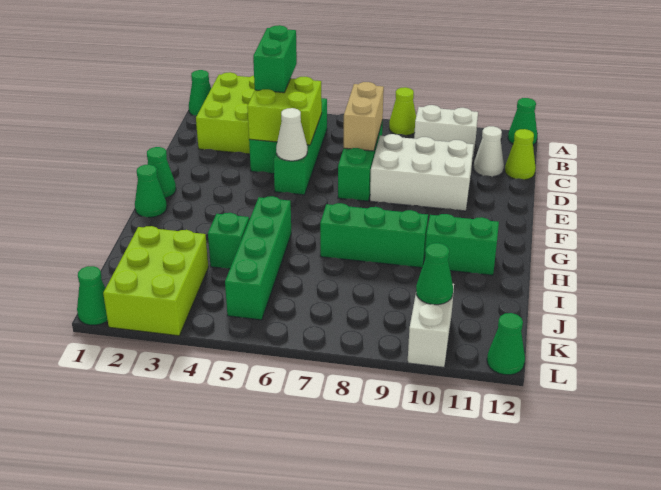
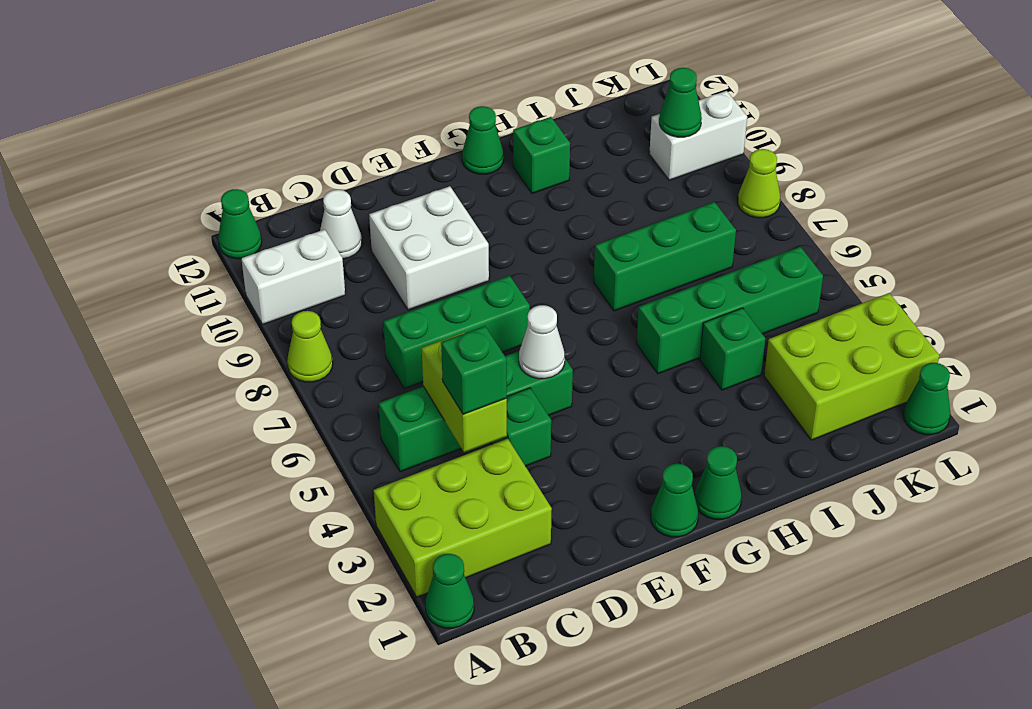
green 1x2 brick [253,25,297,93] -> green 1x1 brick [441,326,507,415]
white 1x2 brick [414,105,478,156] -> white 1x2 brick turned to [241,229,345,324]
lime 2x2 brick [247,77,322,145] -> lime 1x2 brick [422,332,507,453]
tan 1x2 brick [344,82,384,151] -> none
lime 1x1 cone [505,129,536,180] -> lime 1x1 cone moved to [738,149,780,218]
white 2x3 brick [370,134,474,211] -> white 2x2 brick [369,186,489,310]
green 1x3 brick [320,203,428,268] -> green 1x3 brick turned to [594,202,736,311]
green 1x2 brick [425,214,499,275] -> green 1x1 brick [513,117,570,193]
green 1x1 cone [487,313,525,375] -> green 1x1 cone moved to [462,106,503,174]

